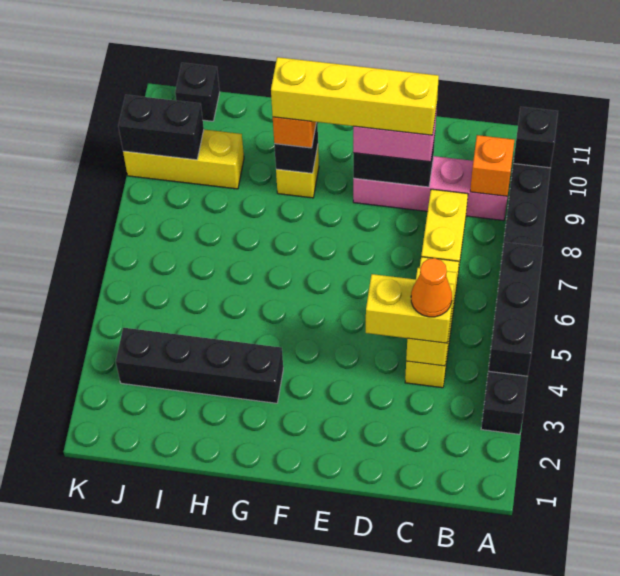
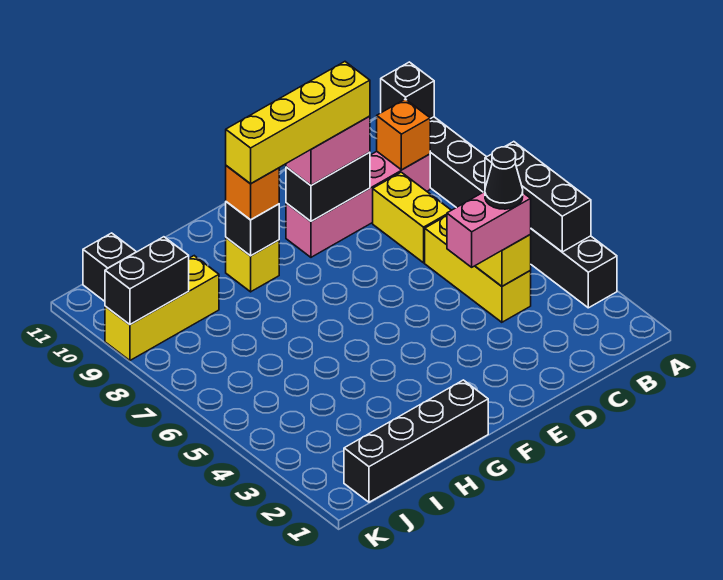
yellow 1x2 brick [366,274,454,343] -> pink 1x2 brick [447,192,531,267]
orange 1x1 cone [411,258,452,317] -> black 1x1 cone [485,147,523,209]
black 1x4 brick [116,328,283,403] -> black 1x4 brick moved to [344,380,488,502]

